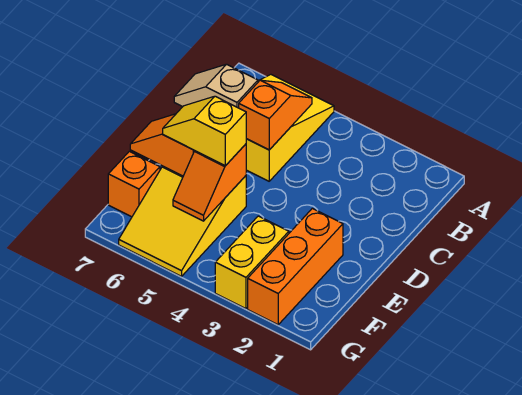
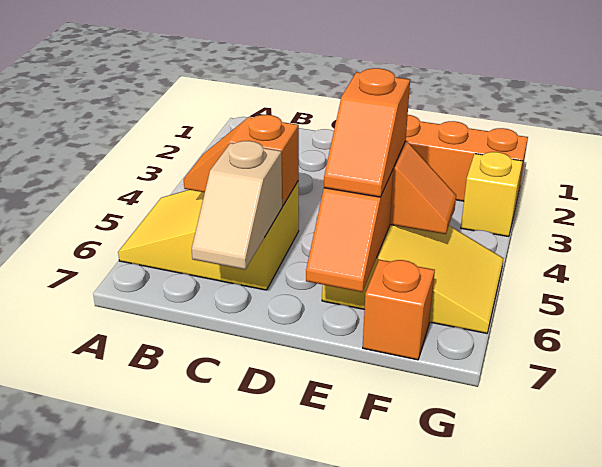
yellow 1x2 slope [163,96,246,166] -> orange 1x2 slope [324,68,410,197]
yellow 1x2 brick [215,216,289,309] -> yellow 1x1 brick [461,152,523,237]

